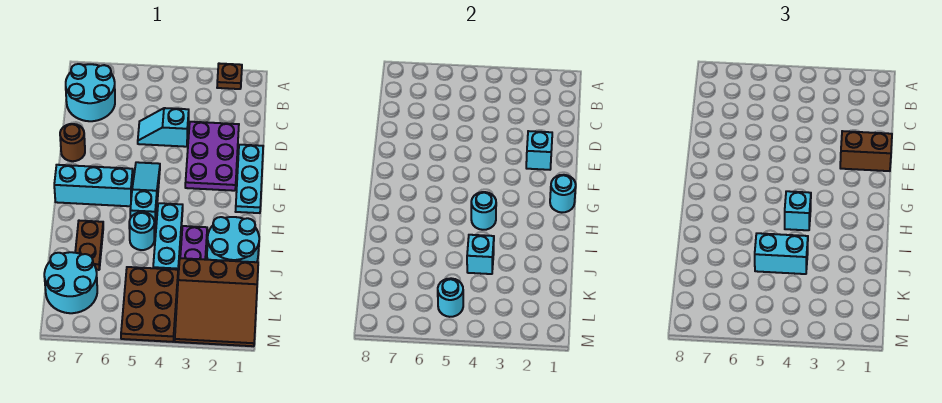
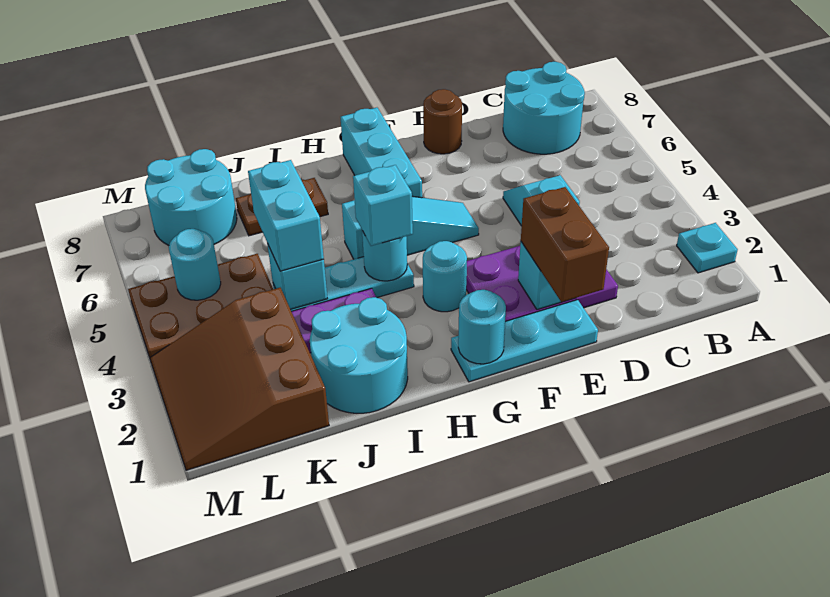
brown 1x1 plate [217,63,242,89] -> cyan 1x1 plate [677,223,738,273]
cyan 1x1 round brick [129,212,154,250] -> cyan 1x1 round brick moved to [423,241,467,312]

